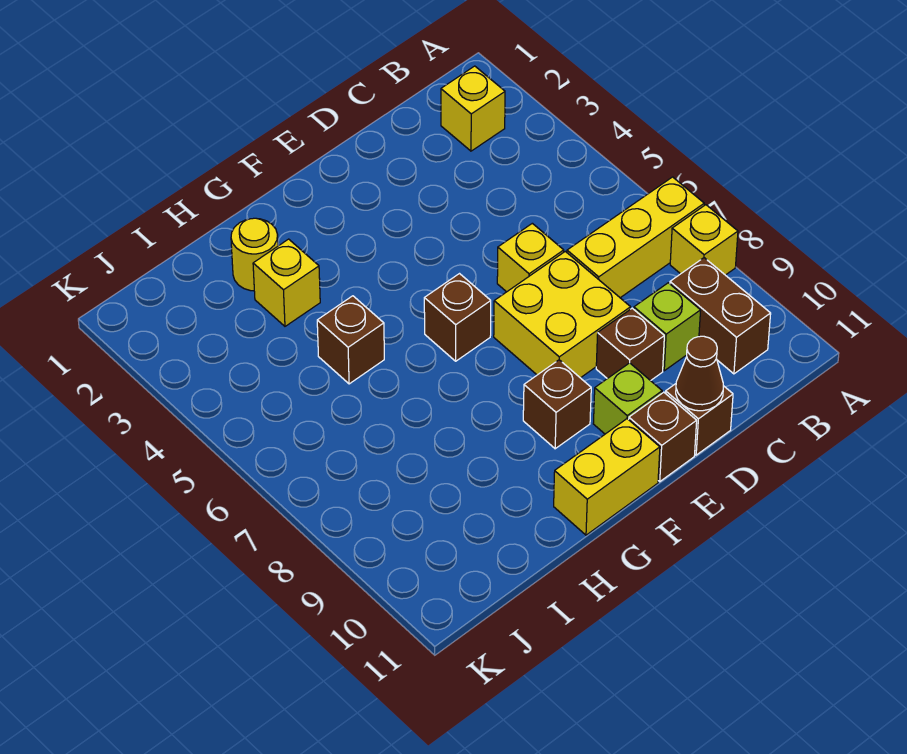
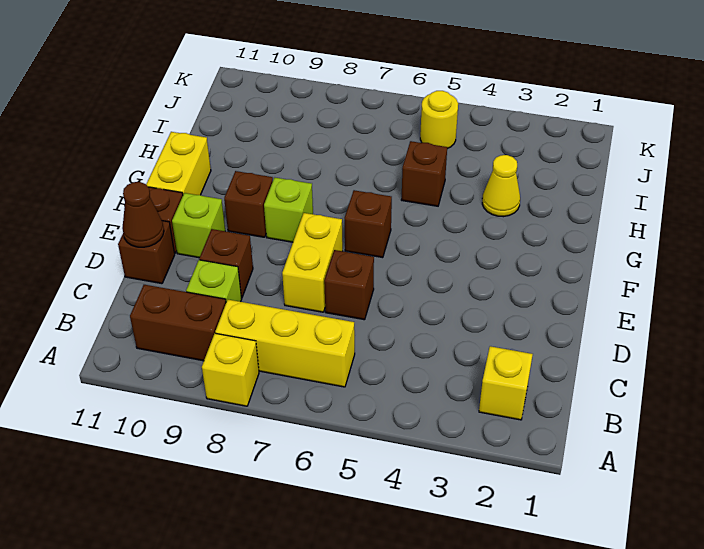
yellow 1x3 brick [567,177,704,298] -> yellow 1x3 brick turned to [215,300,355,387]
yellow 1x1 brick [497,223,564,292] -> brown 1x1 brick [324,250,374,320]
yellow 2x2 brick [494,251,631,378] -> yellow 1x2 brick [282,213,343,312]
none -> lime 1x1 brick [264,178,313,242]
yellow 1x1 round brick [231,218,278,291] -> yellow 1x1 round brick moved to [420,91,458,149]
yellow 1x1 brick [253,239,320,326] -> yellow 1x1 cone [482,155,520,217]

